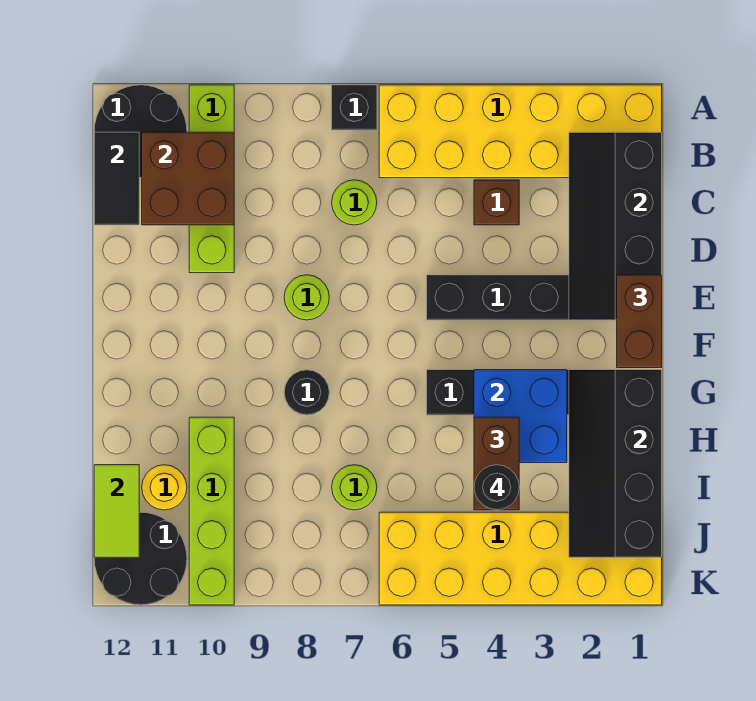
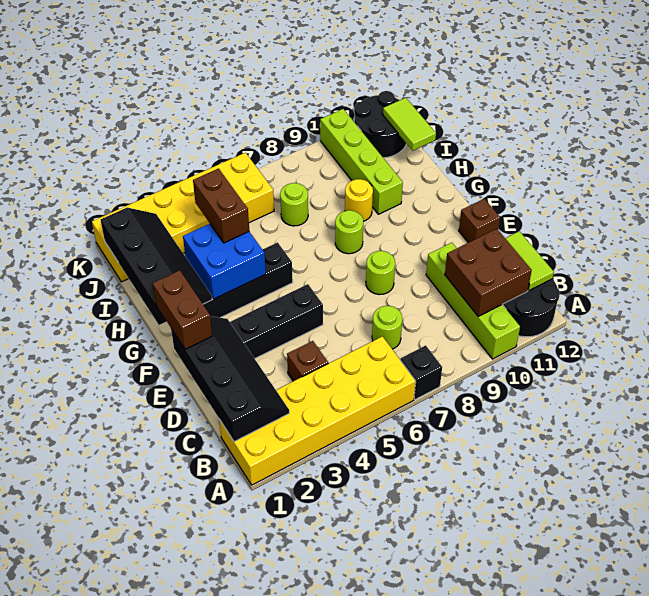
black 1x2 tile [94,132,139,225] -> lime 1x2 tile [505,231,554,291]
none -> brown 1x1 brick [459,199,500,243]
black 1x1 round brick [284,370,329,415] -> lime 1x1 round brick [335,210,363,254]
black 1x1 round brick [474,465,519,510] -> none
yellow 1x1 round brick [142,465,187,510] -> yellow 1x1 round brick moved to [345,179,373,221]

